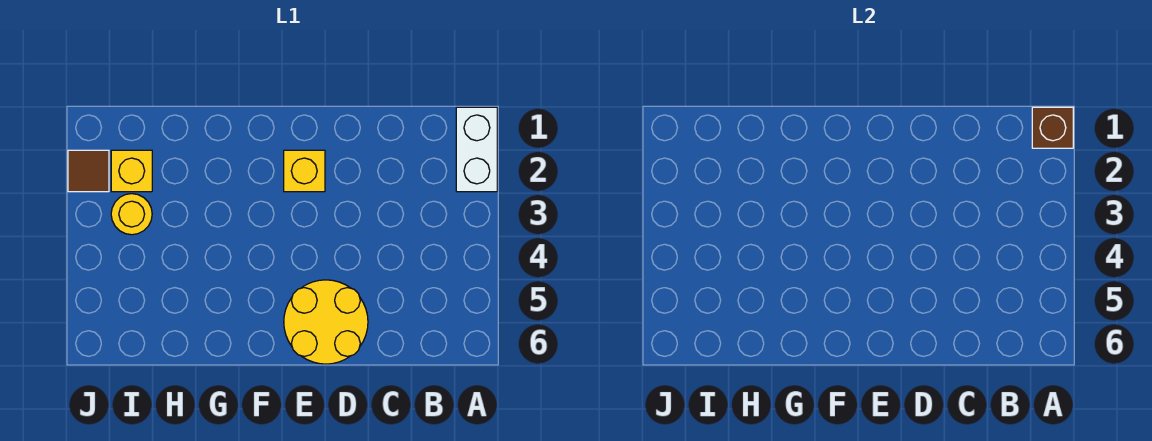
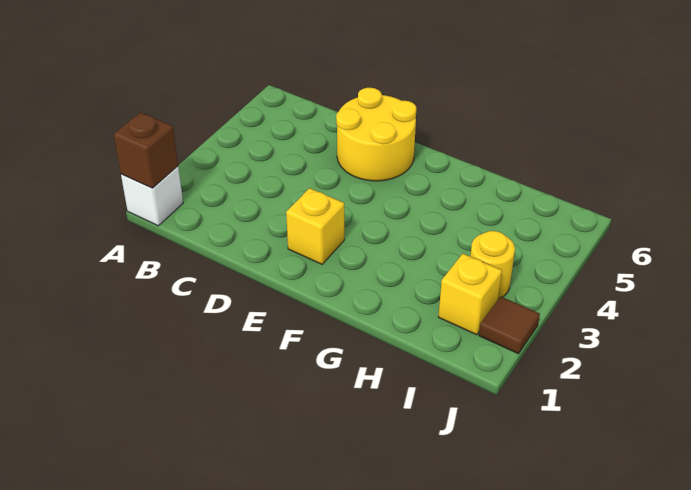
white 1x2 brick [456,107,497,192] -> white 1x1 brick [121,166,183,226]

